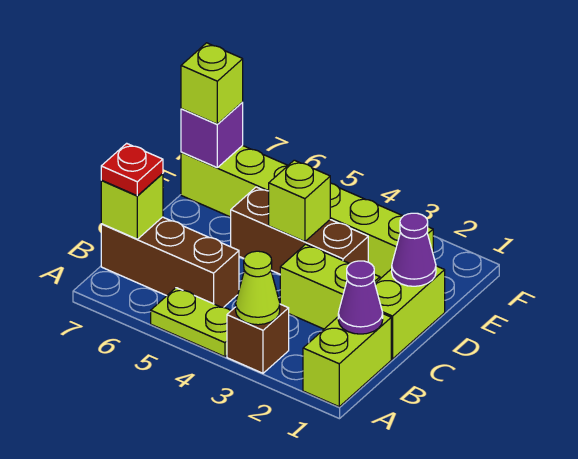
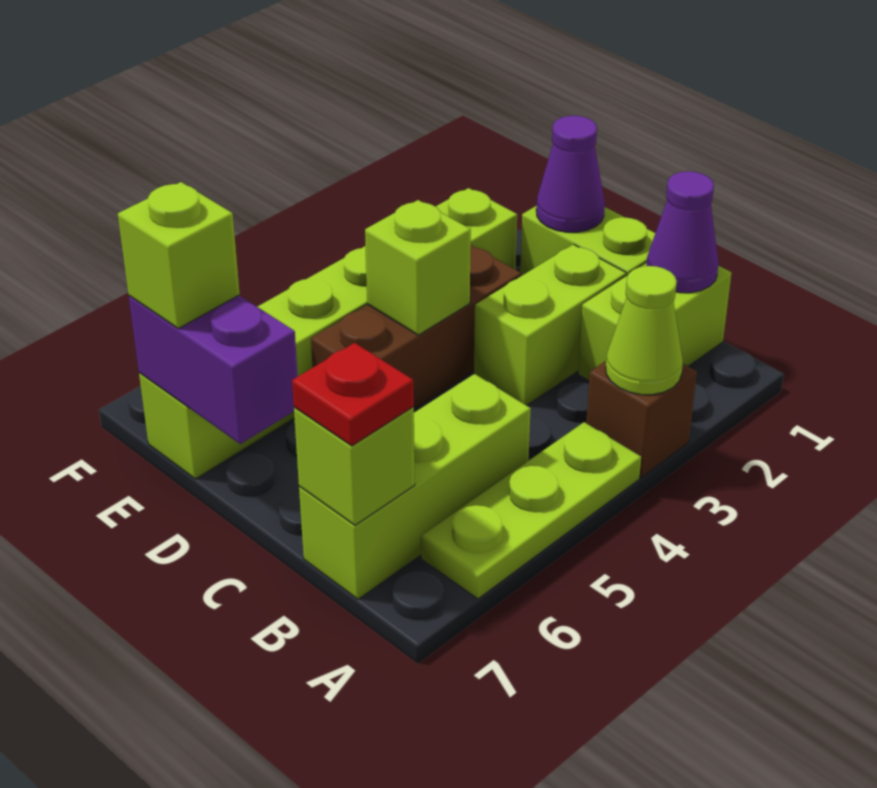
lime 1x2 brick [303,314,391,407] -> lime 1x2 brick turned to [578,263,731,381]
lime 1x2 plate [151,288,231,357] -> lime 1x3 plate [421,422,641,599]
brown 1x3 brick [101,217,239,307] -> lime 1x3 brick [299,374,531,599]
purple 1x1 brick [181,102,243,167] -> purple 1x2 brick [129,295,298,444]

